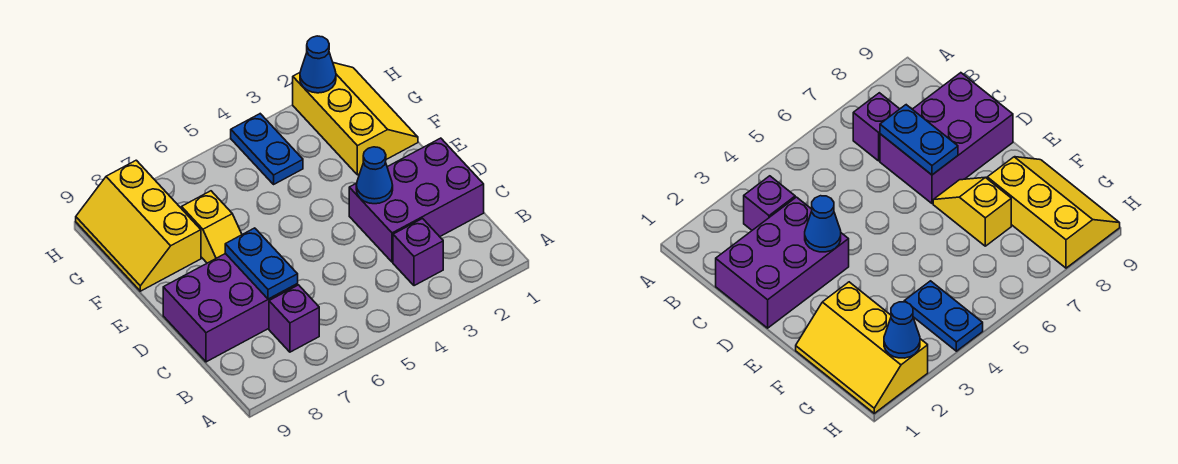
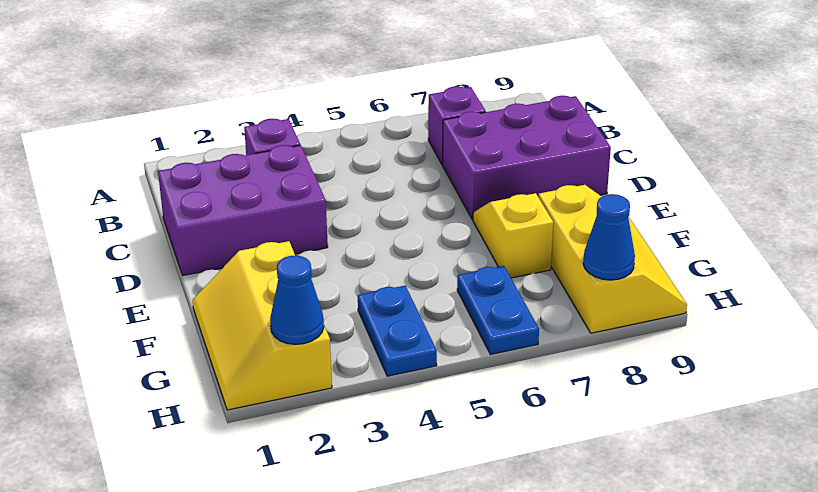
blue 1x2 plate [225,228,298,299] -> blue 1x2 plate moved to [457,266,539,354]
blue 1x1 cone [356,147,393,204] -> blue 1x1 cone moved to [583,194,635,280]

